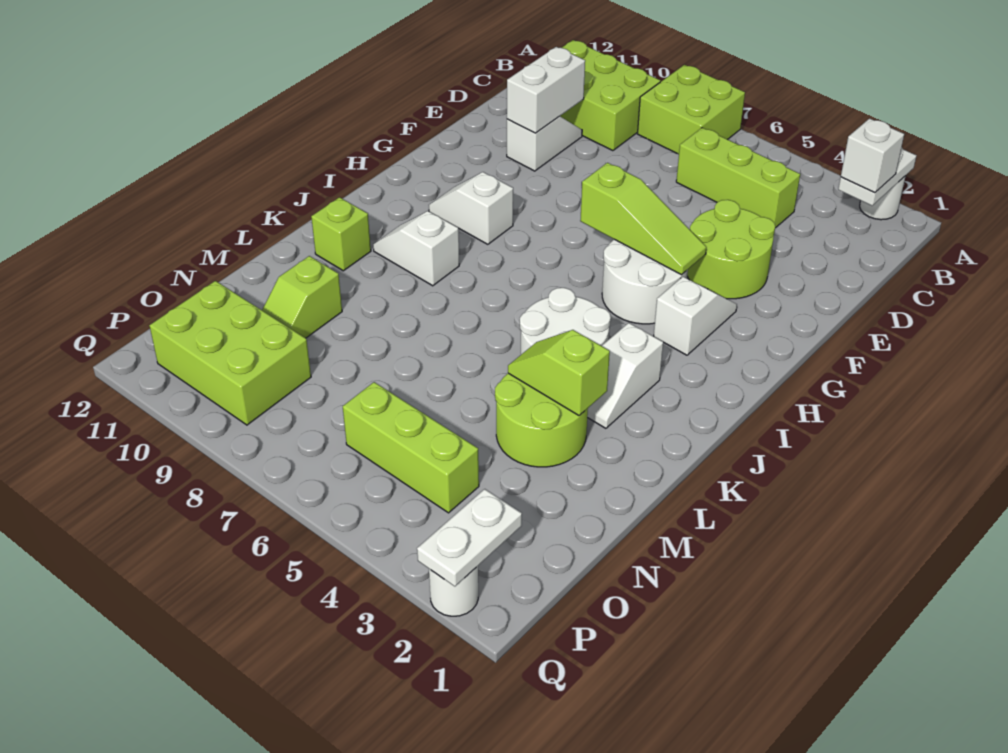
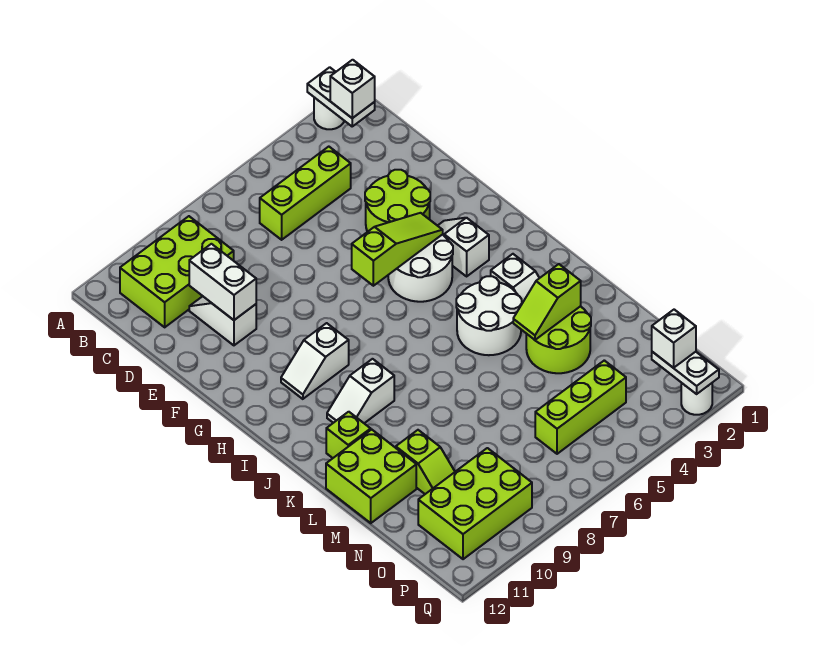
lime 2x2 brick [638,65,745,154] -> lime 2x2 brick moved to [326,429,416,523]
none -> white 1x1 brick [652,310,696,368]

